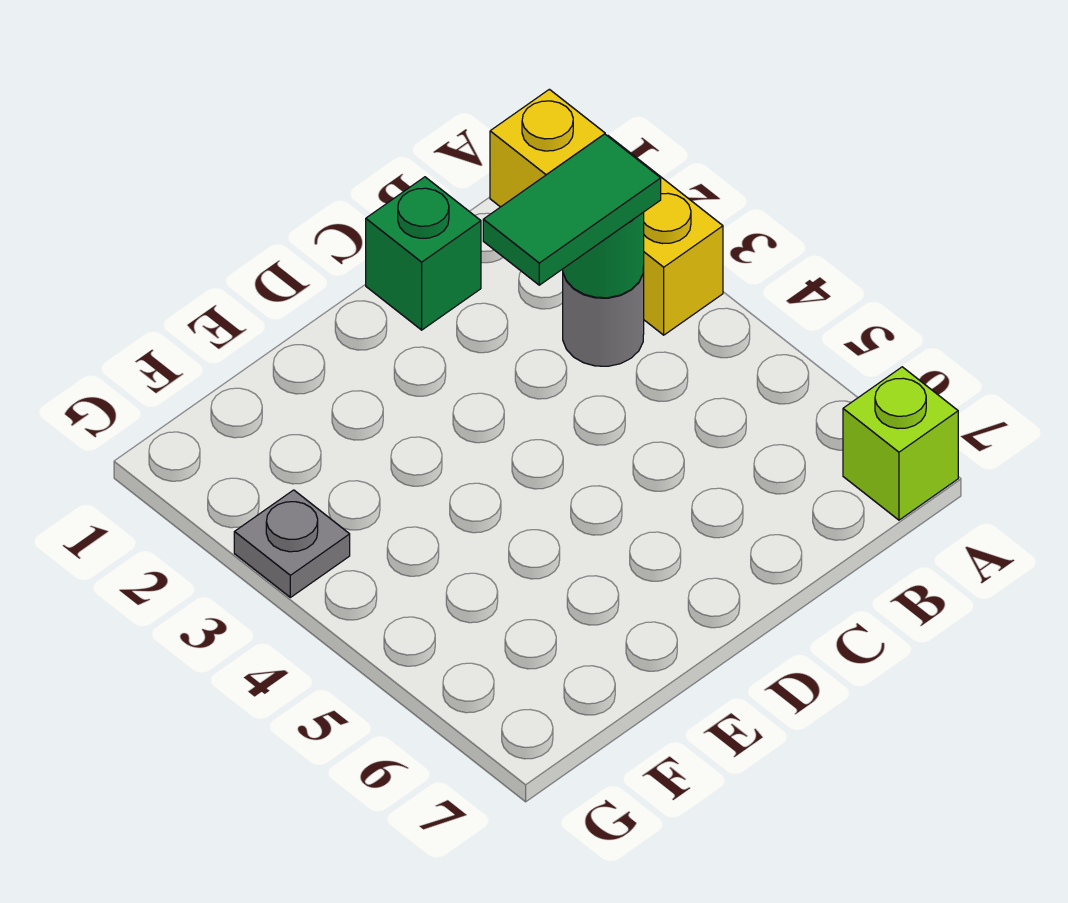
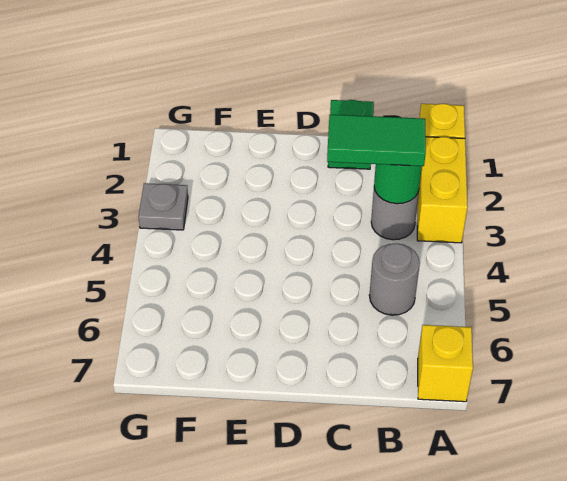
lime 1x1 brick [843,367,958,520] -> yellow 1x1 brick [418,325,473,402]
none -> grey 1x1 round brick [369,243,420,315]

